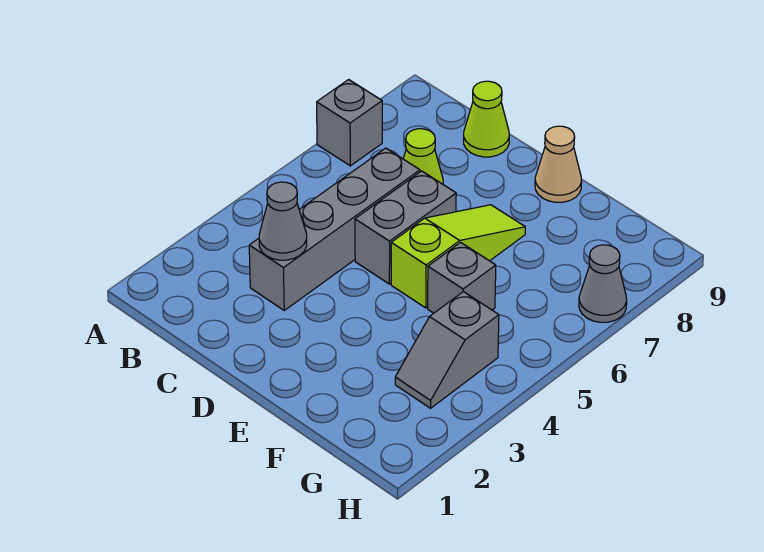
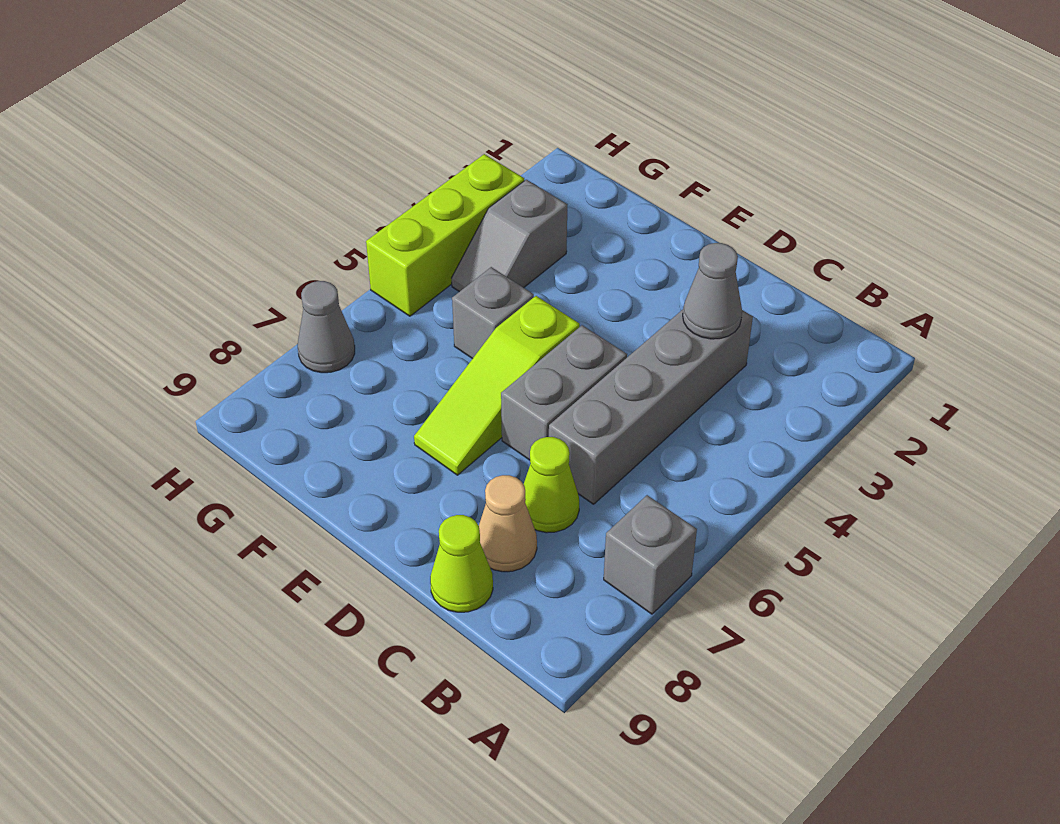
tan 1x1 cone [535,126,582,202] -> tan 1x1 cone moved to [479,475,537,572]
grey 1x2 slope [395,292,499,408] -> grey 1x2 slope turned to [452,180,567,292]
none -> lime 1x3 brick [366,154,524,316]

